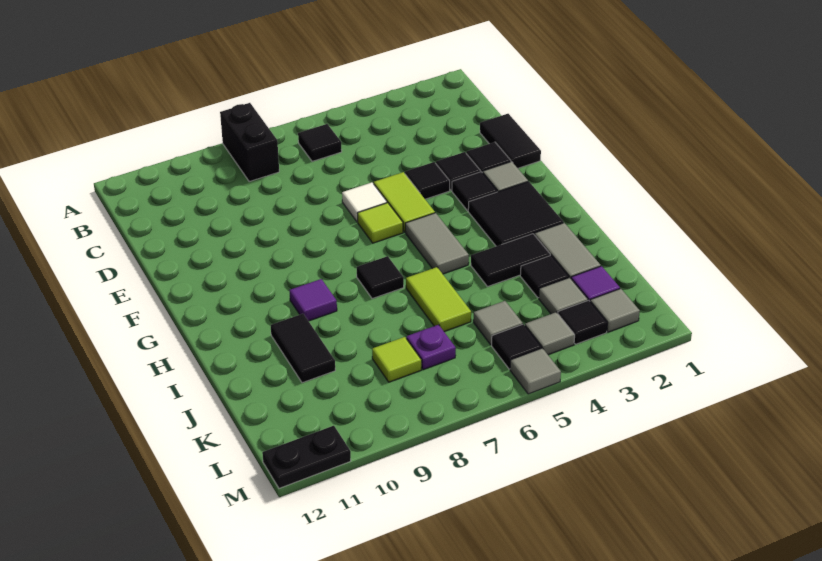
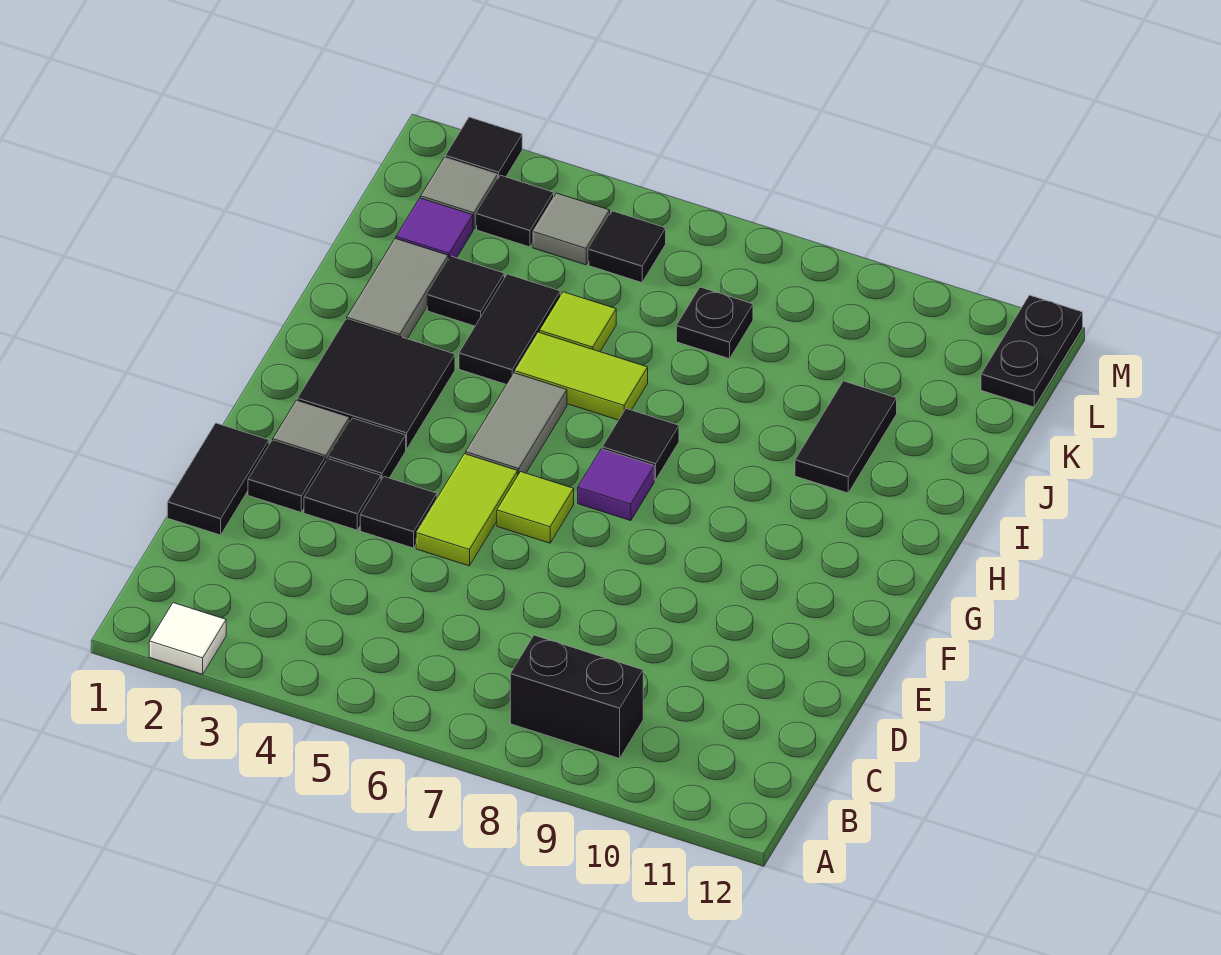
black 1x2 brick [220,103,279,182] -> black 1x2 brick turned to [510,635,643,758]
black 1x1 tile [298,124,342,161] -> black 1x1 tile moved to [445,117,522,178]
white 1x1 tile [342,182,387,222] -> white 1x1 tile moved to [149,603,226,674]
purple 1x1 tile [289,279,337,321] -> purple 1x1 tile moved to [578,449,654,521]
black 1x2 tile [471,234,550,287] -> black 1x2 tile turned to [459,274,560,384]
lime 1x2 tile [406,267,471,331] -> lime 1x2 tile turned to [515,332,648,420]
grey 1x1 tile [539,278,588,314] -> none
grey 1x1 tile [473,301,523,345] -> none
purple 1x1 plate [406,325,456,370] -> black 1x1 plate [676,287,753,359]
lime 1x1 tile [372,337,422,382] -> lime 1x1 tile moved to [540,292,616,352]
grey 1x1 tile [510,348,561,394] -> none
black 1x2 plate [262,426,351,488] -> black 1x2 plate turned to [981,295,1083,407]

